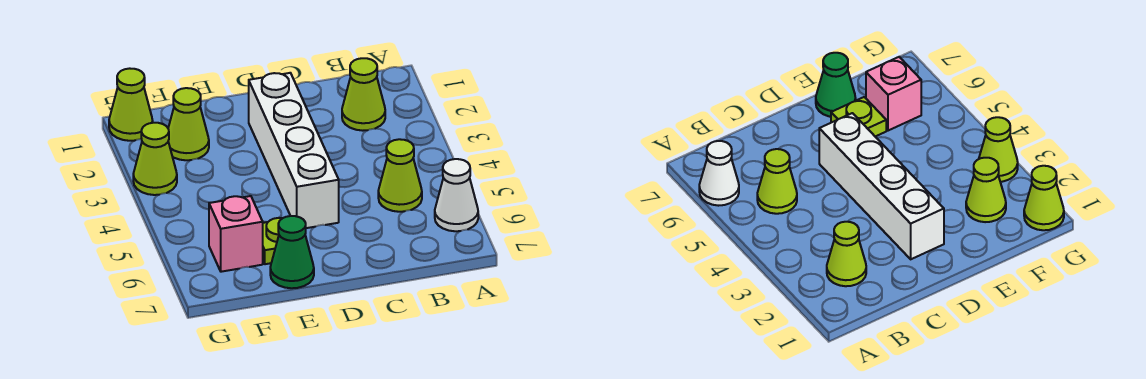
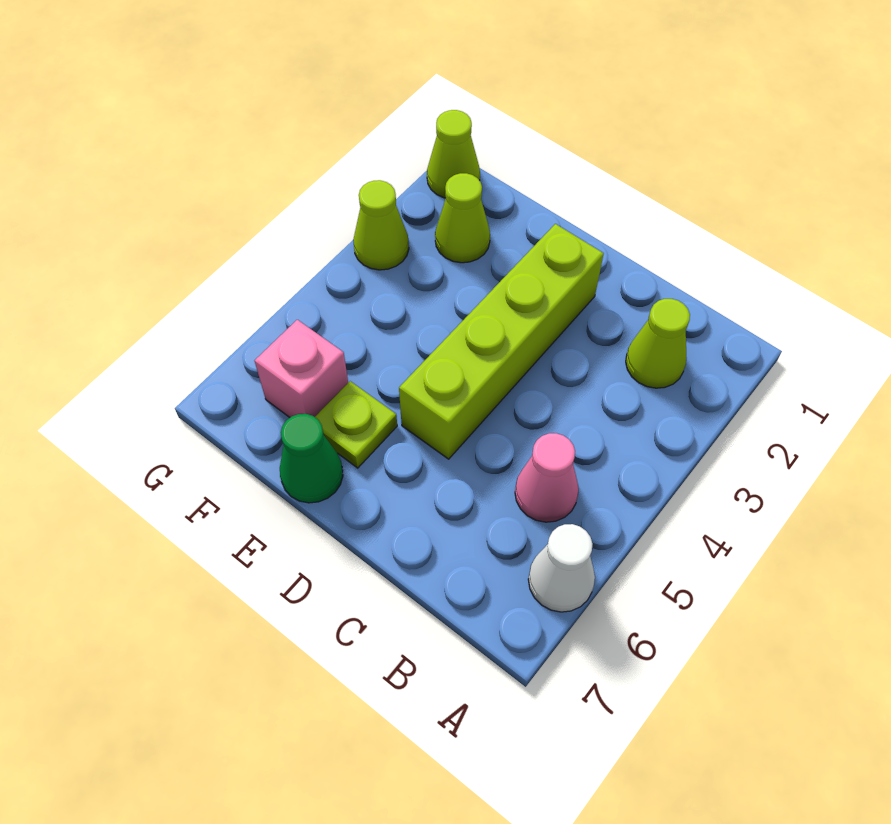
lime 1x1 cone [378,139,422,212] -> pink 1x1 cone [515,433,579,522]
white 1x4 brick [249,73,339,228] -> lime 1x4 brick [399,224,604,459]

